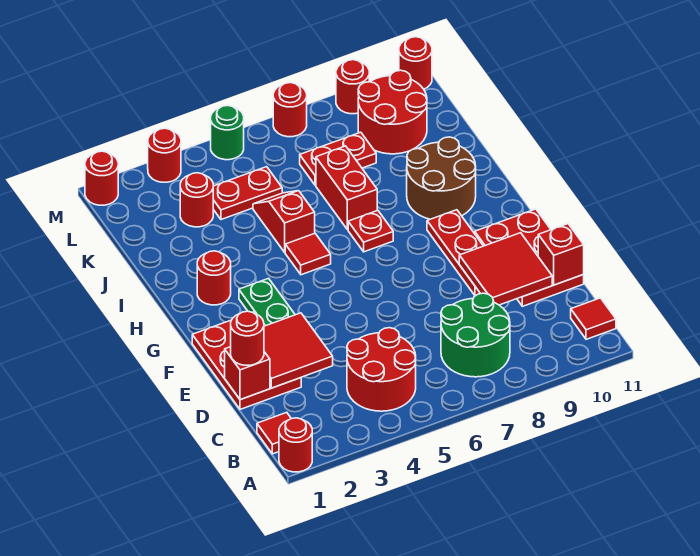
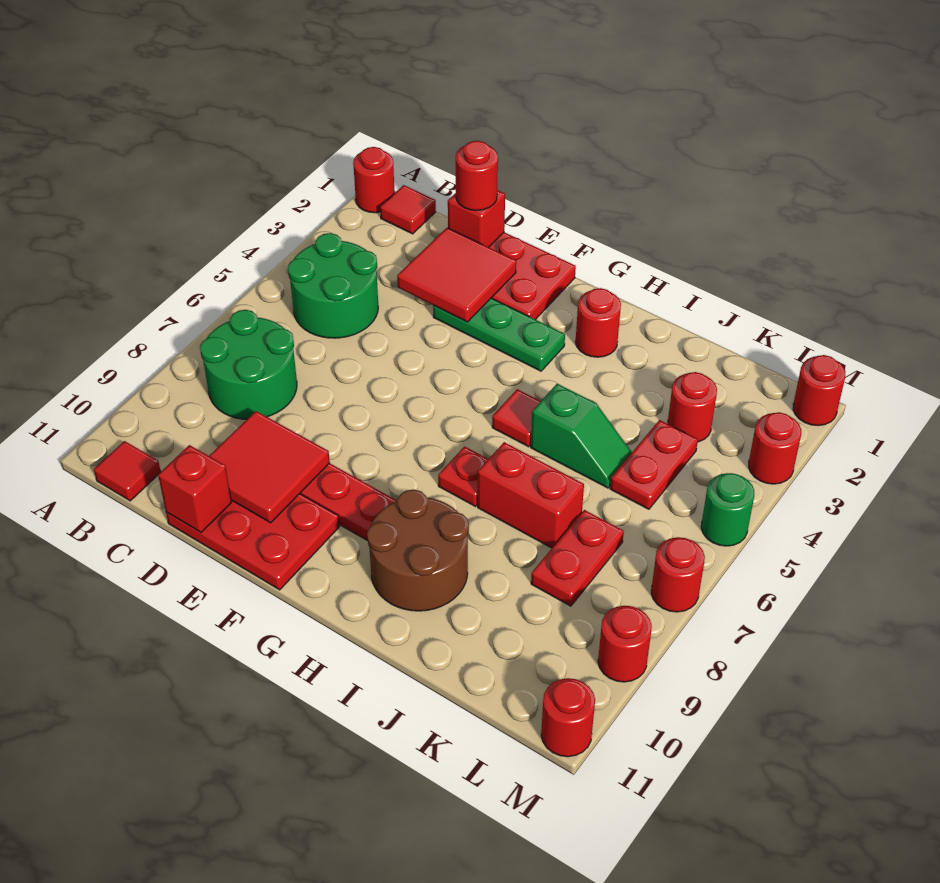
red 2x2 round brick [347,328,416,411] -> green 2x2 round brick [288,233,378,338]
red 1x2 slope [253,191,315,252] -> green 1x2 slope [531,384,632,488]
red 2x2 round brick [358,70,427,154] -> none

